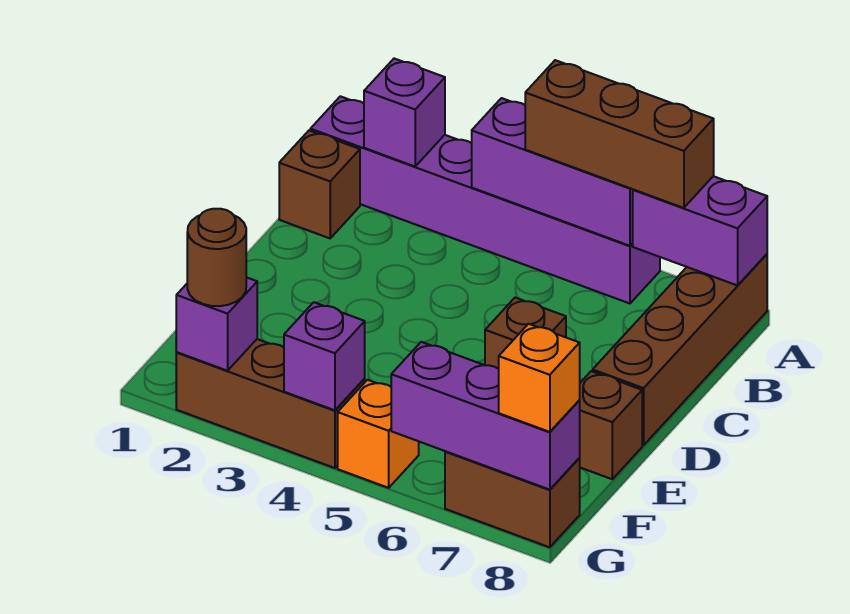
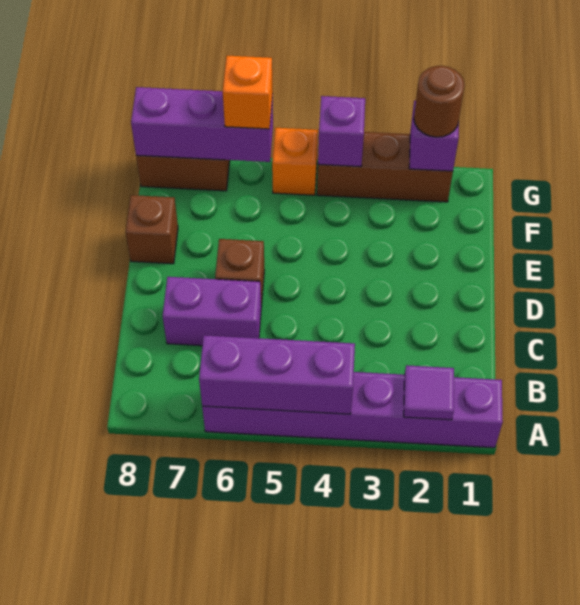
purple 1x1 brick [364,59,445,166] -> purple 1x1 tile [404,365,454,420]
brown 1x3 brick [525,60,714,208] -> none
purple 1x2 brick [633,176,767,286] -> purple 1x2 brick moved to [163,277,261,346]
brown 1x4 brick [593,254,767,445] -> none
brown 1x1 brick [279,130,360,238] -> none
orange 1x1 brick [499,324,580,432] -> orange 1x1 brick moved to [223,56,273,129]

